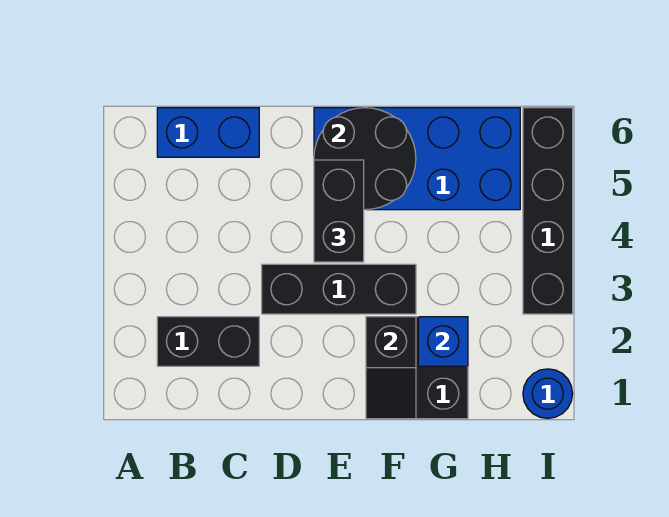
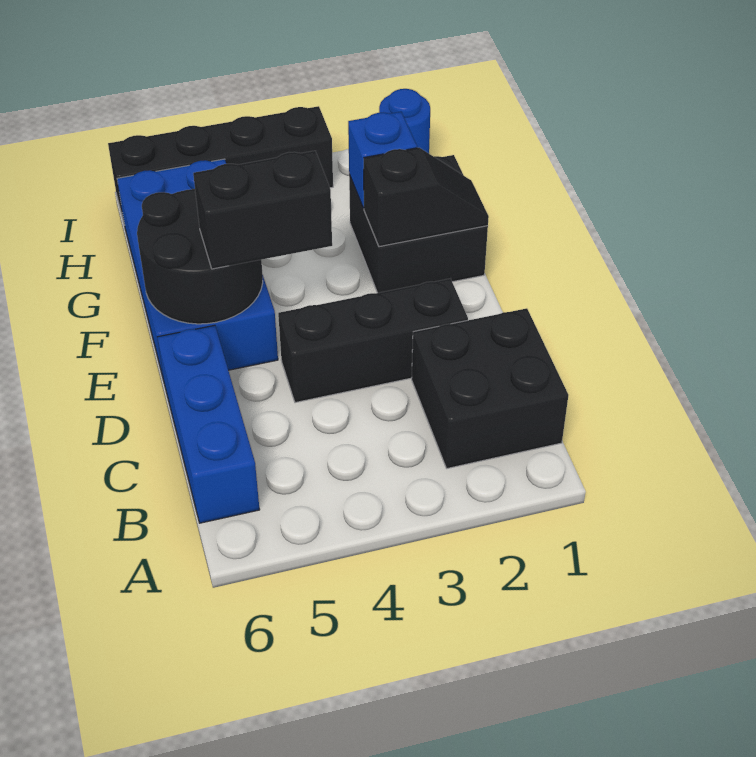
black 1x2 brick [157,317,259,366] -> black 2x2 brick [412,308,568,468]
blue 1x2 brick [157,108,259,157] -> blue 1x3 brick [157,325,260,523]
black 1x3 brick [262,264,416,314] -> black 1x3 brick turned to [278,279,468,403]

